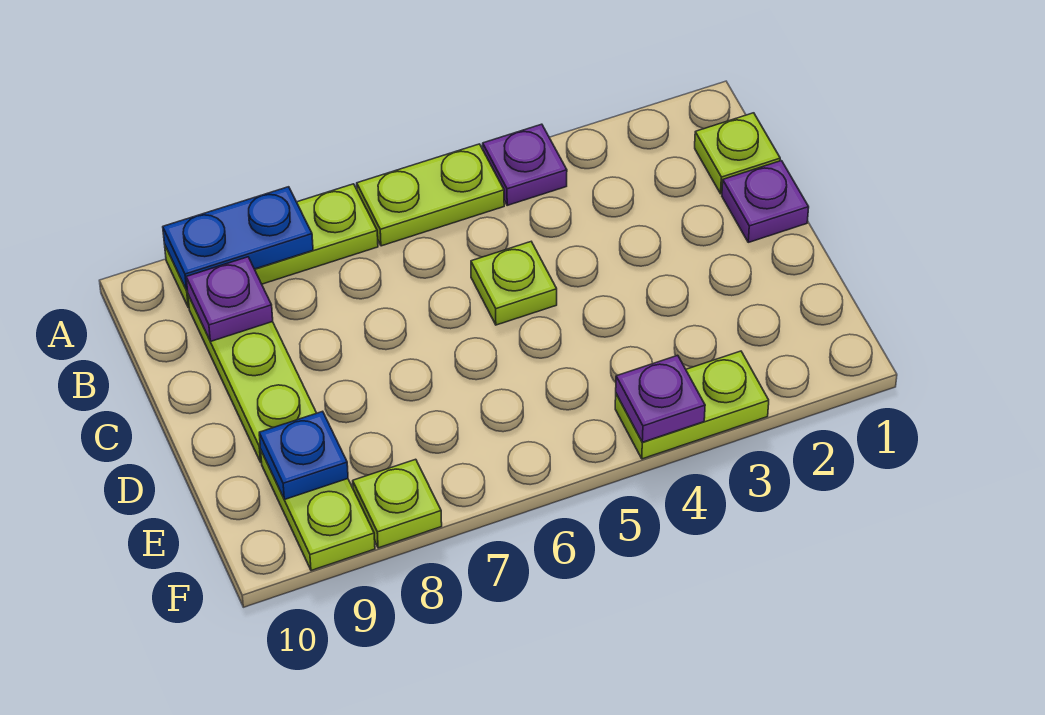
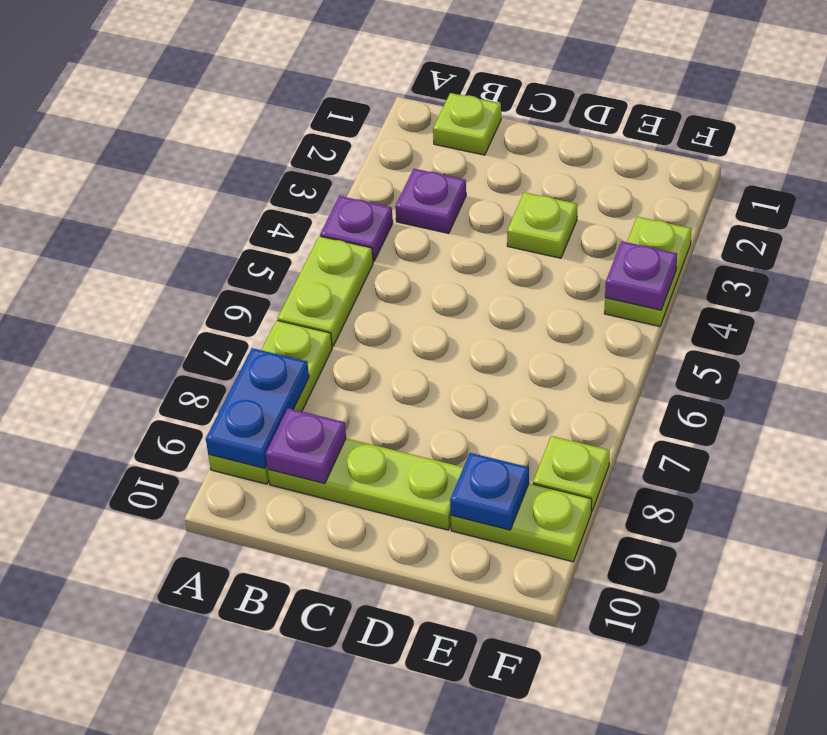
purple 1x1 plate [722,161,809,242] -> purple 1x1 plate moved to [395,169,466,233]
lime 1x1 plate [471,242,557,325] -> lime 1x1 plate moved to [507,192,577,258]

